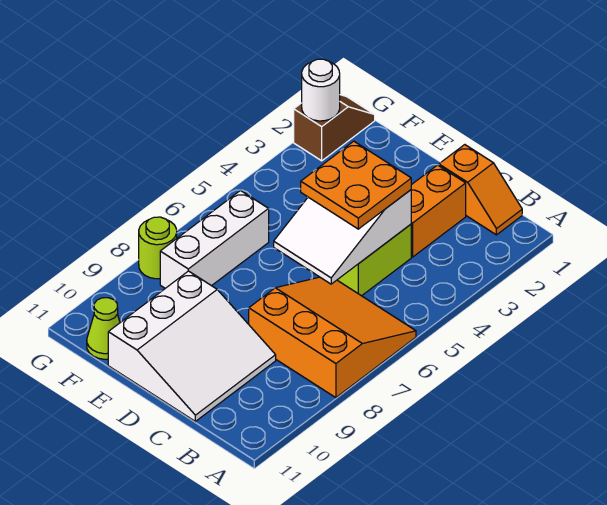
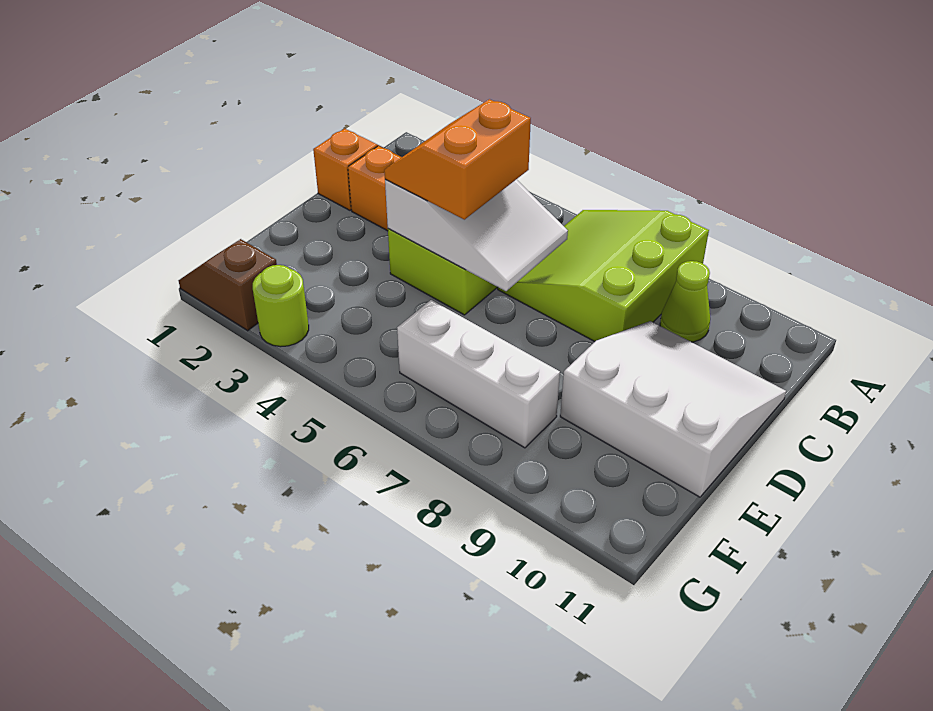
orange 3x3 slope [249,277,416,398] -> lime 3x3 slope [498,210,709,342]
orange 2x2 plate [301,141,411,229] -> orange 2x2 slope [384,99,531,220]
lime 1x1 cone [87,298,120,359] -> lime 1x1 cone moved to [660,261,710,342]
white 1x1 round brick [302,59,340,121] -> none
lime 1x1 round brick [139,217,177,279] -> lime 1x1 round brick moved to [253,265,309,347]

